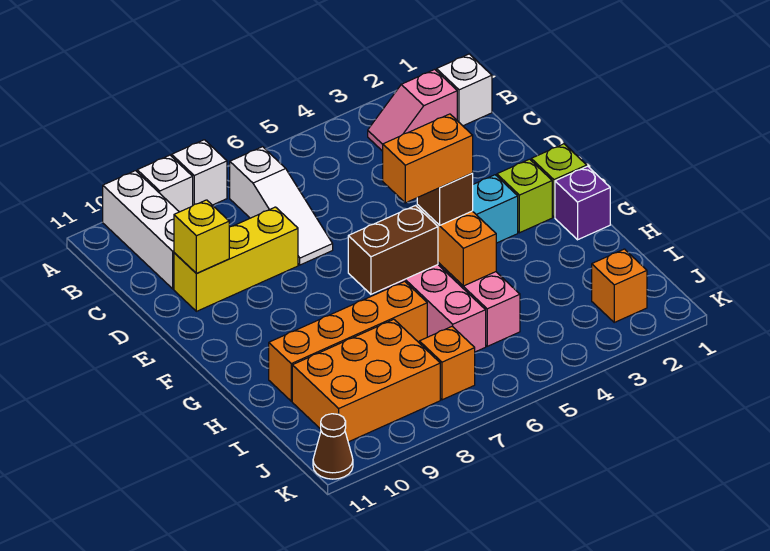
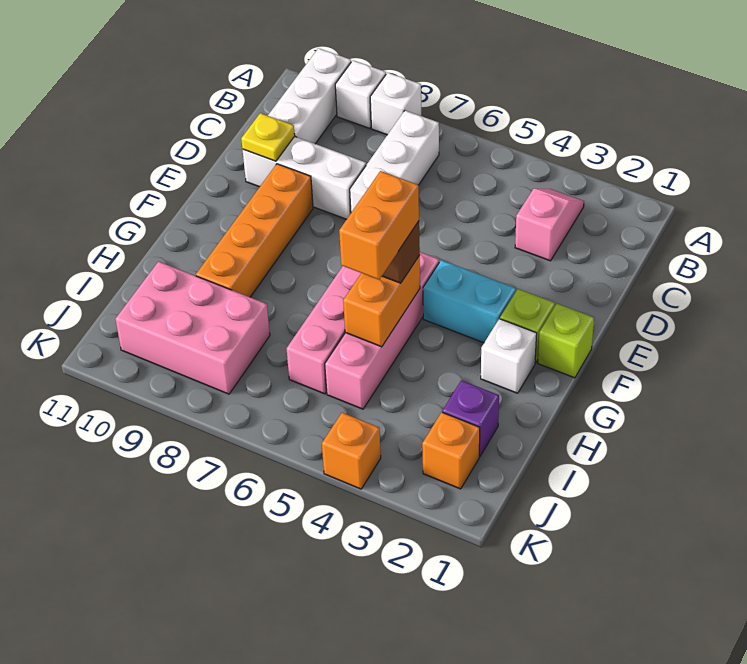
white 1x1 brick [437,54,492,126] -> white 1x1 brick moved to [481,319,537,393]
pink 1x2 slope [368,69,457,151] -> pink 1x2 slope turned to [515,189,584,261]
white 1x3 slope [230,147,333,265] -> white 1x3 brick [350,111,439,212]
yellow 1x3 brick [174,207,298,311] -> white 1x3 brick [242,136,366,219]
yellow 1x1 brick [174,200,229,274] -> yellow 1x1 plate [241,113,295,161]
purple 1x1 brick [555,166,610,240] -> purple 1x1 brick moved to [442,380,499,456]
orange 1x2 brick [383,114,473,203] -> orange 1x2 brick turned to [339,171,419,280]
brown 1x2 brick [348,206,438,294] -> none
orange 1x4 brick [269,281,427,401] -> orange 1x4 brick turned to [196,164,313,297]
orange 2x3 brick [292,319,440,442] -> pink 2x3 brick [115,261,270,394]
orange 1x1 brick [419,326,475,400] -> orange 1x1 brick moved to [322,413,381,489]
brown 1x1 cone [313,414,353,479] -> none

